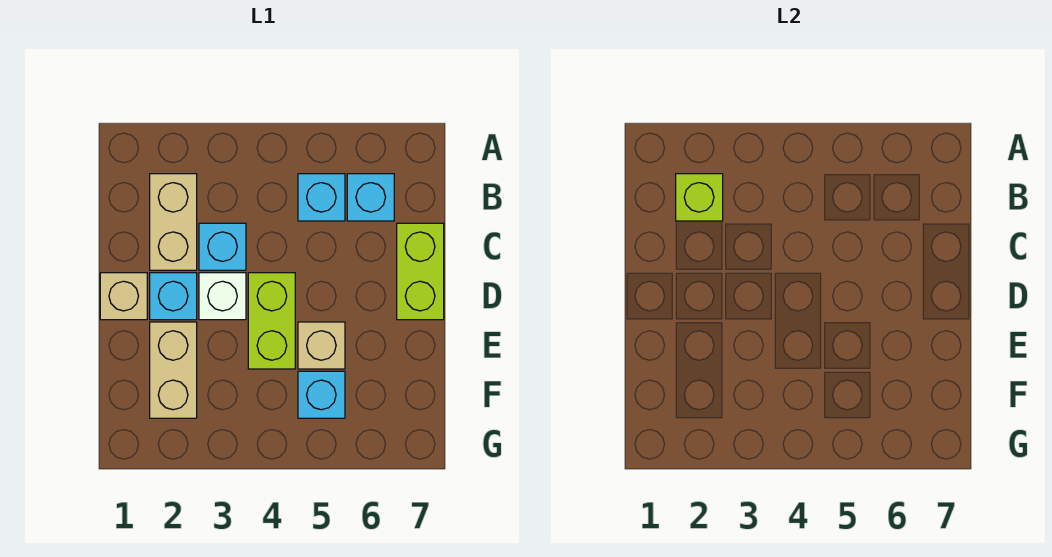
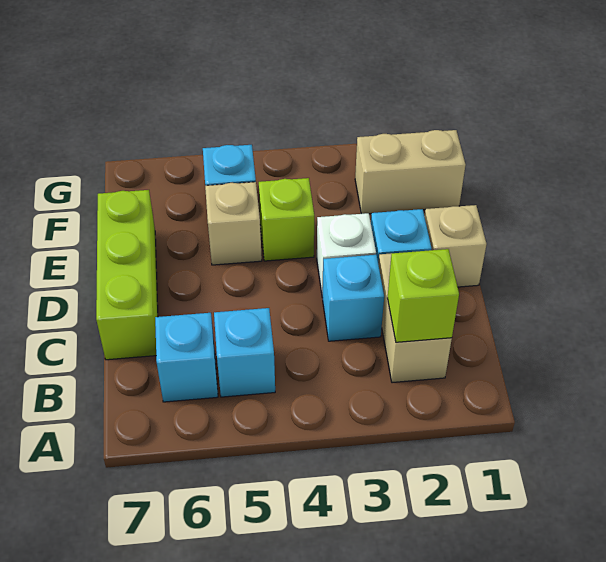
lime 1x2 brick [397,223,444,320] -> lime 1x3 brick [96,190,158,360]
lime 1x2 brick [248,273,295,369] -> lime 1x1 brick [259,178,314,261]
tan 1x2 brick [150,322,197,418] -> tan 1x2 brick turned to [355,130,466,214]

